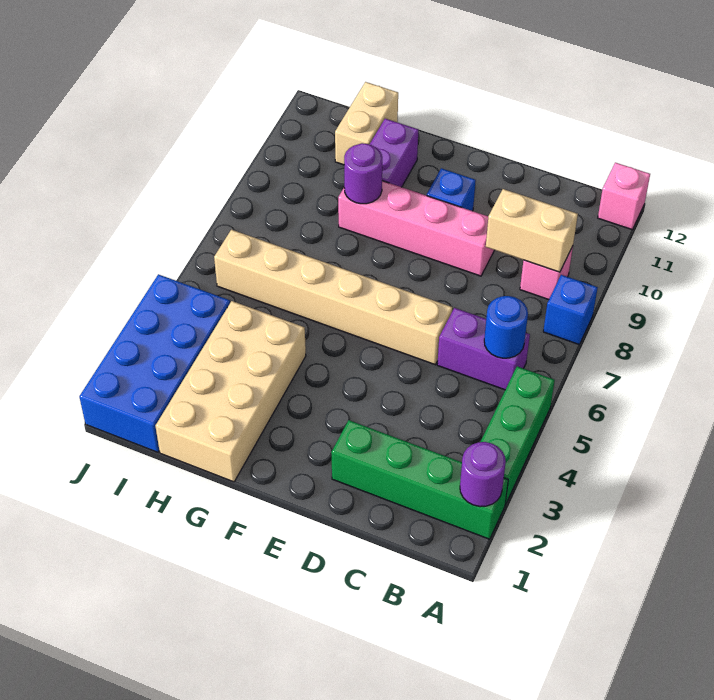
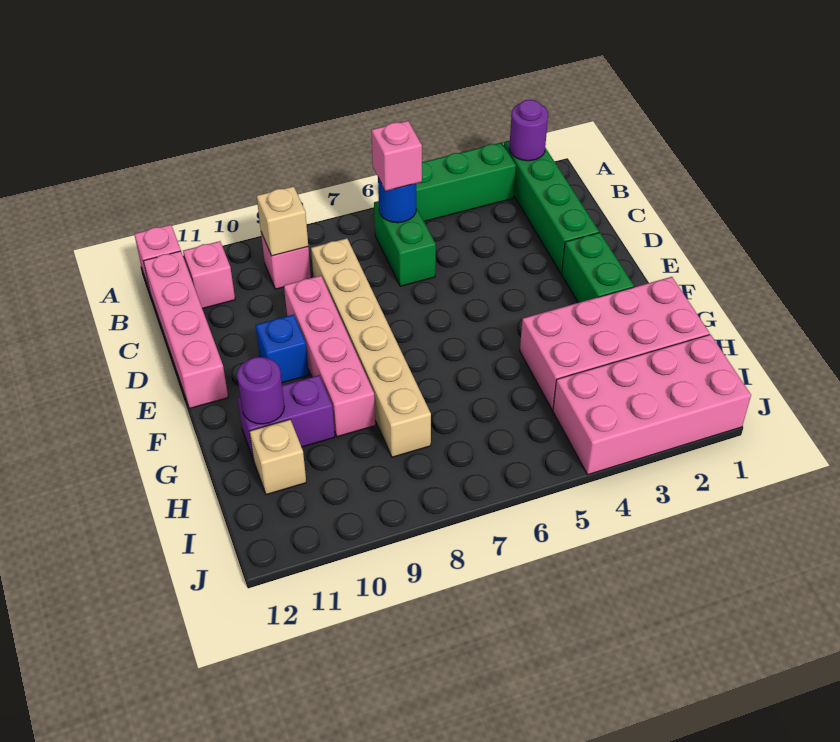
blue 1x1 brick [543,275,598,344] -> none
purple 1x2 brick [437,308,530,390] -> green 1x2 brick [374,201,436,286]
none -> pink 1x1 brick [371,121,422,191]
tan 1x2 brick [486,189,578,272] -> tan 1x1 brick [257,186,308,256]
none -> pink 1x1 brick [183,241,235,309]
none -> pink 1x4 brick [143,251,228,408]
tan 1x6 brick [214,230,452,365] -> tan 1x6 brick moved to [311,238,431,457]
none -> green 1x2 brick [562,233,634,303]
tan 2x4 brick [156,301,306,482] -> pink 2x4 brick [520,277,710,410]
purple 1x1 round brick [344,143,382,204] -> purple 1x1 round brick moved to [237,357,285,424]
tan 1x2 brick [335,82,398,165] -> tan 1x1 brick [249,419,306,495]
blue 2x4 brick [79,274,230,452] -> pink 2x4 brick [553,335,751,475]

